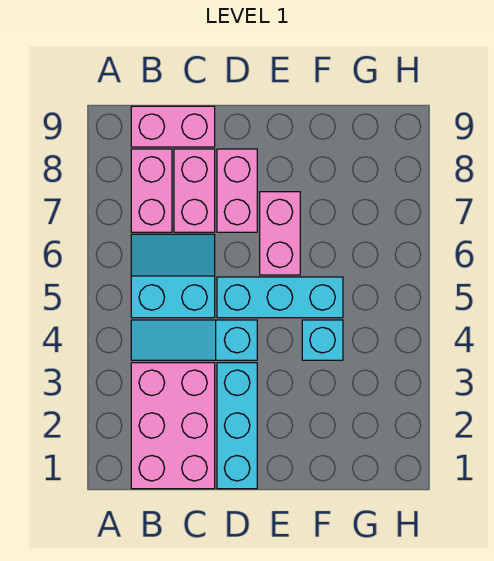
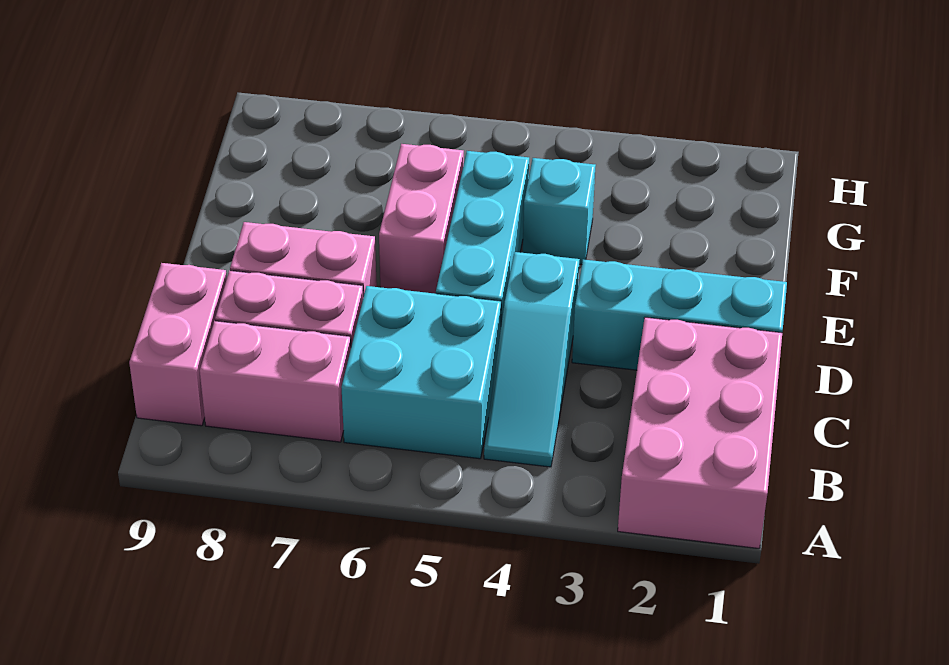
pink 2x3 brick [131,363,215,489] -> pink 2x3 brick turned to [618,317,782,549]
cyan 2x2 slope [131,234,215,318] -> cyan 2x2 brick [341,286,501,459]
pink 1x2 brick [260,192,300,275] -> pink 1x2 brick turned to [379,144,464,294]

